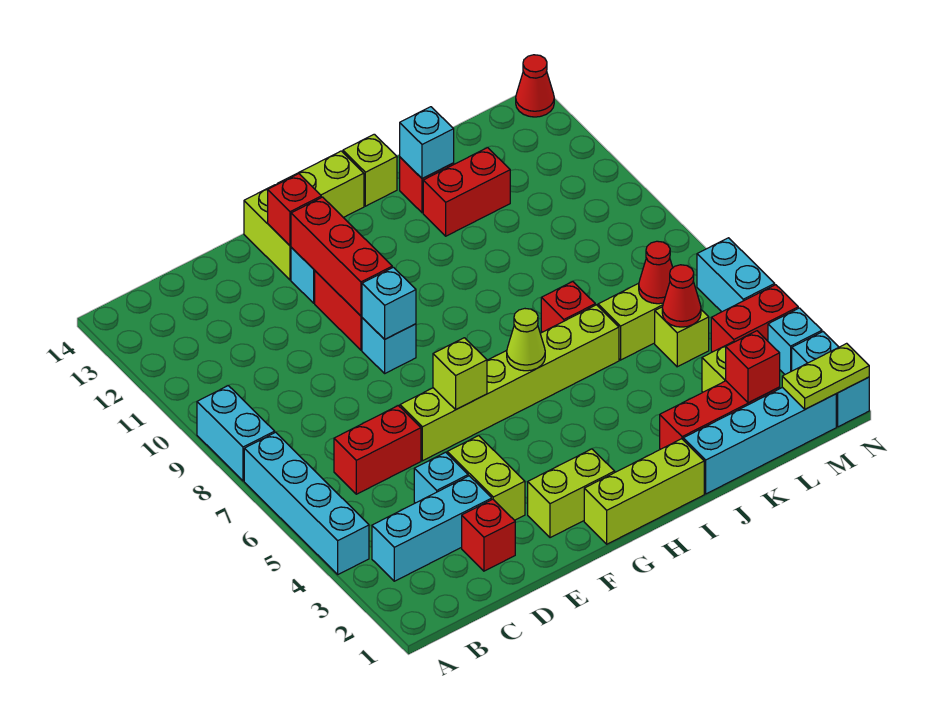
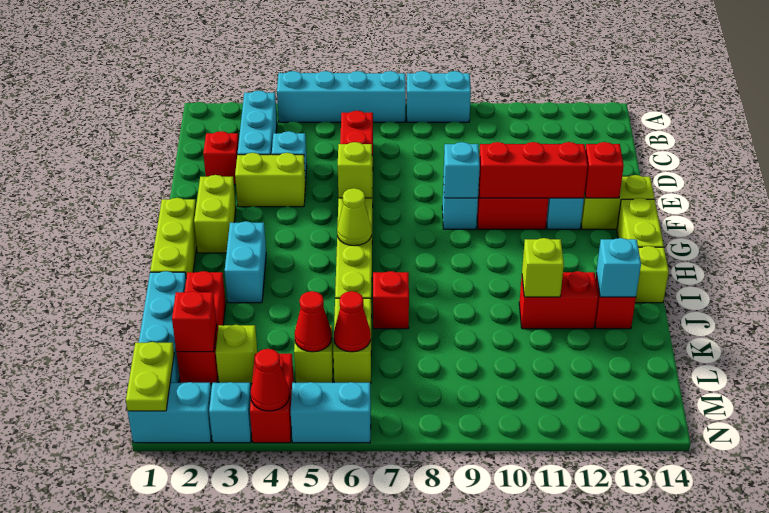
none -> cyan 1x2 brick [225,221,266,303]
none -> lime 1x1 brick [522,238,564,297]
red 1x2 brick [423,148,510,236] -> red 1x2 brick turned to [519,271,598,329]
red 1x1 cone [516,55,554,117] -> red 1x1 cone moved to [251,349,289,411]

